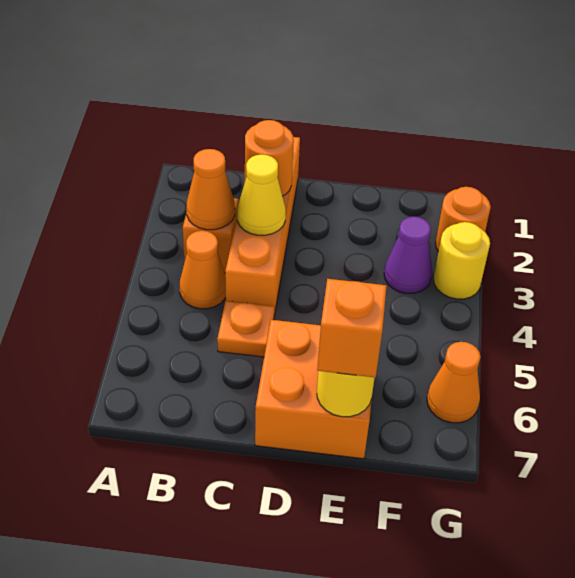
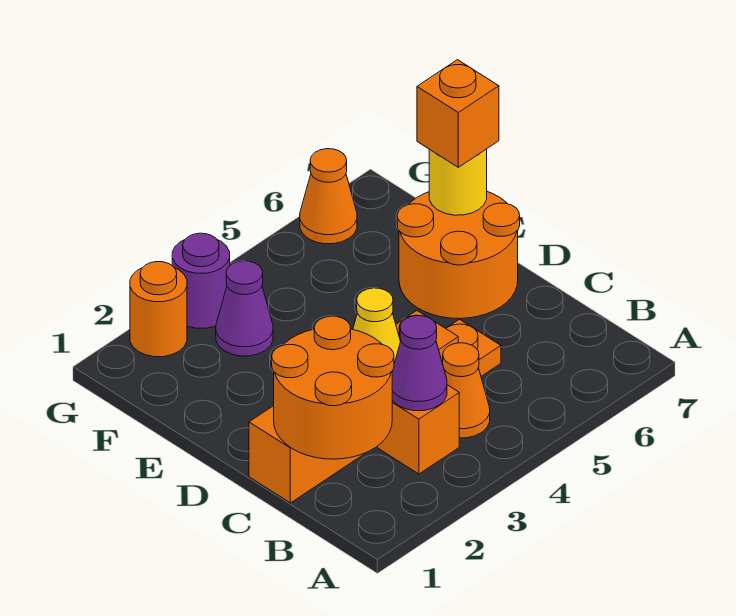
orange 1x1 cone [186,149,235,230] -> purple 1x1 cone [392,316,447,411]
orange 1x1 round brick [245,120,294,196] -> orange 2x2 round brick [272,316,394,459]
orange 2x2 brick [255,320,372,459] -> orange 2x2 round brick [397,192,520,319]
yellow 1x1 round brick [434,222,490,299] -> purple 1x1 round brick [172,233,230,328]

